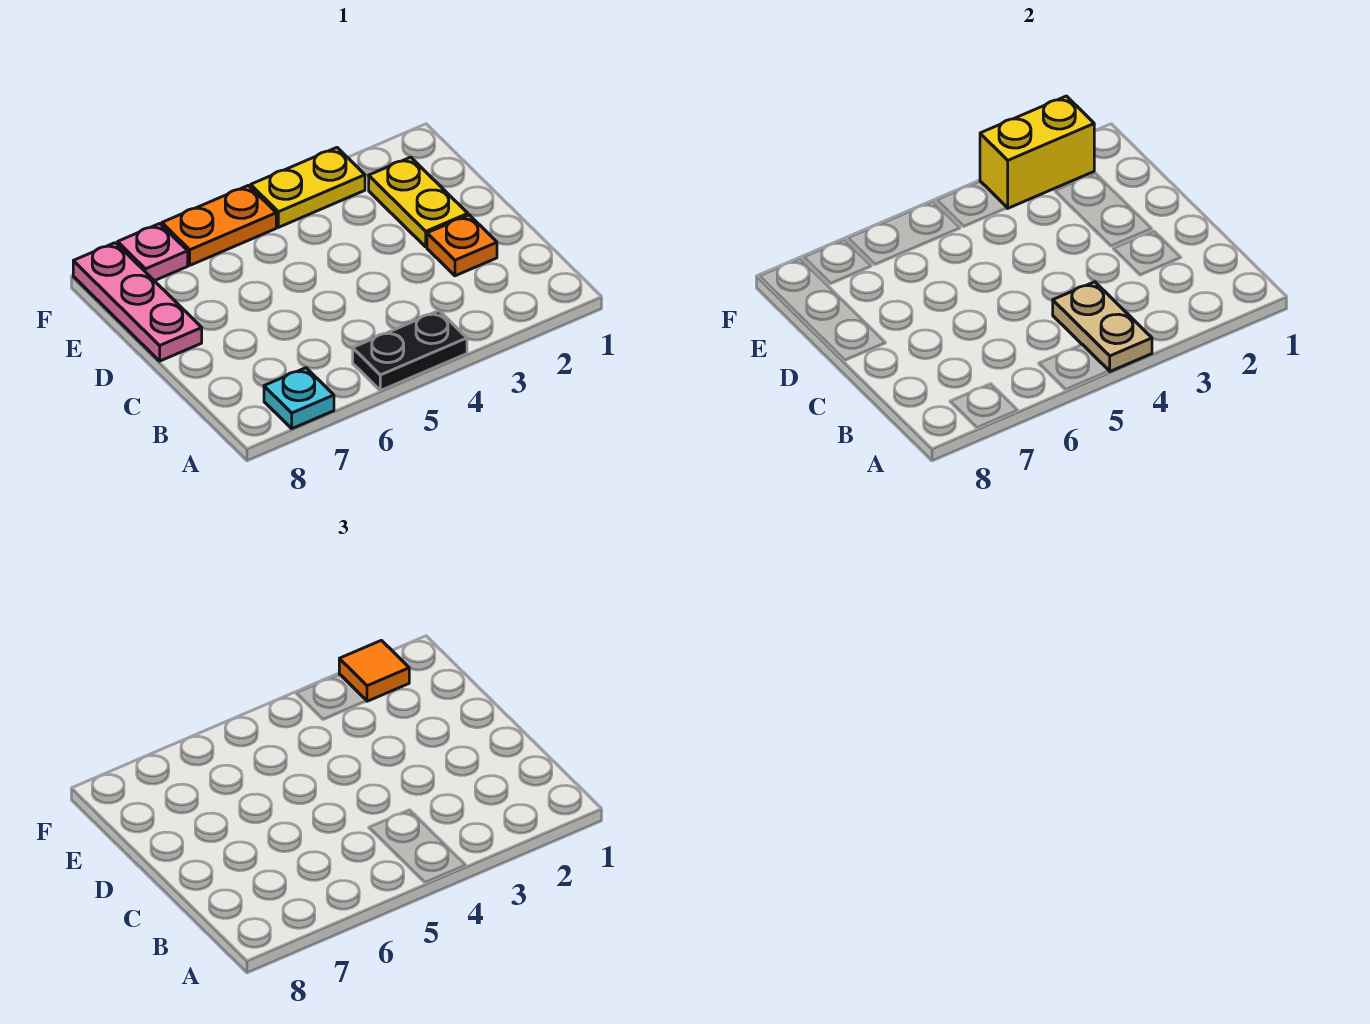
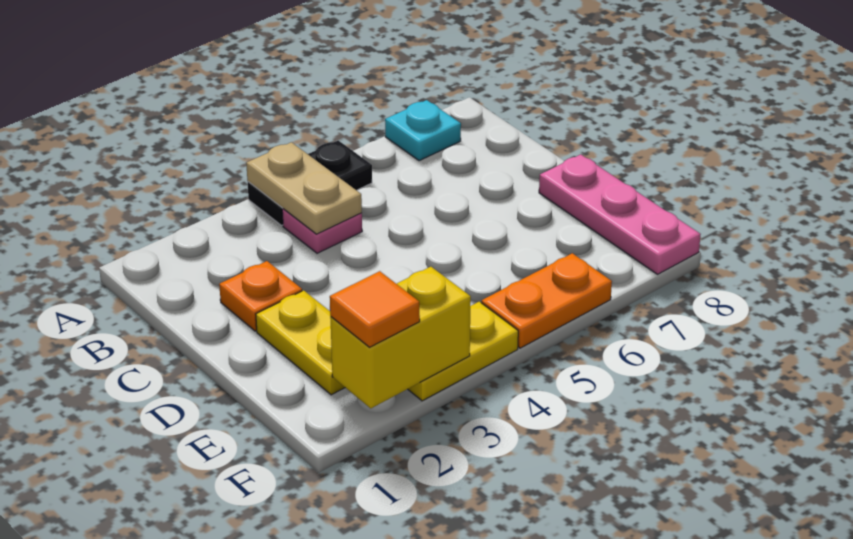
pink 1x1 plate [118,224,188,281] -> pink 1x1 plate moved to [282,209,362,253]

